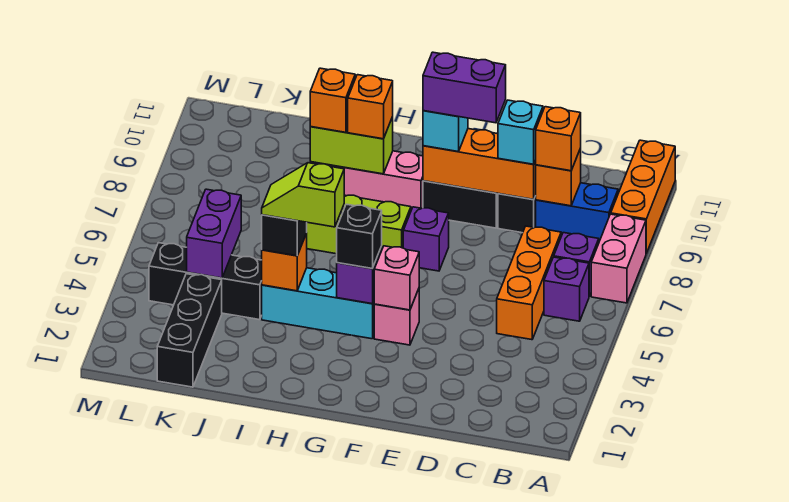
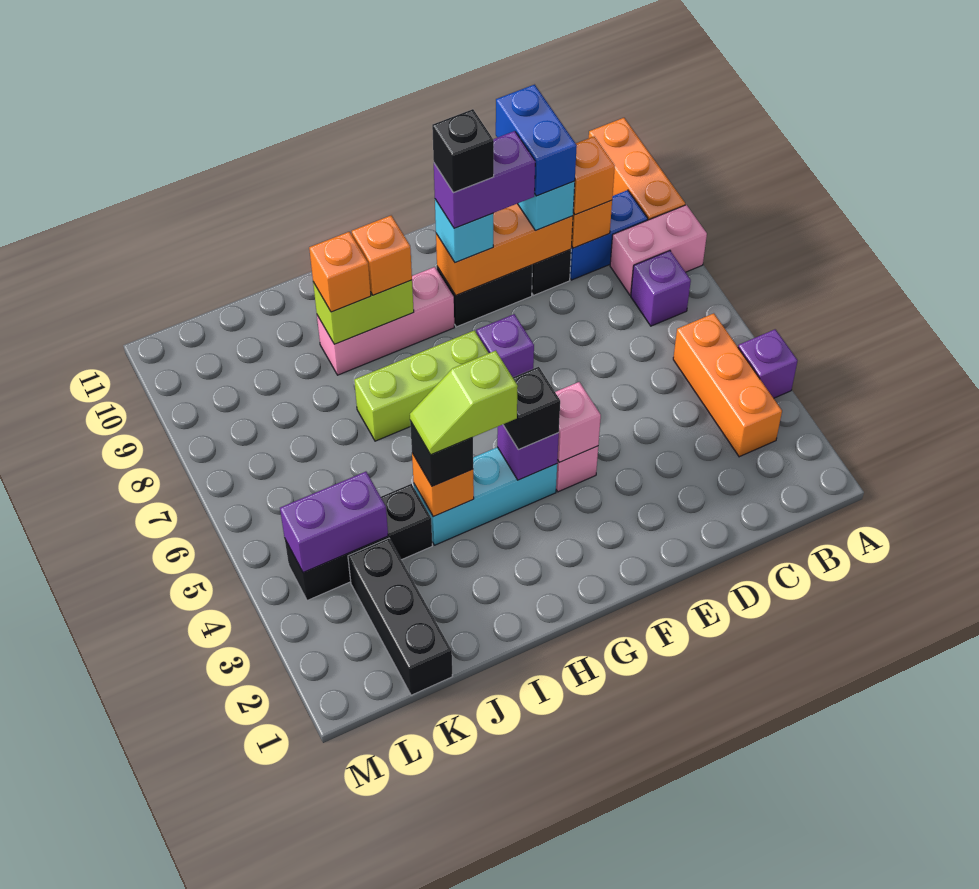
pink 1x2 brick [591,214,646,303] -> pink 1x2 brick turned to [610,205,707,295]
purple 1x1 brick [544,257,589,321] -> purple 1x1 brick moved to [738,329,798,398]
orange 1x3 brick [497,226,561,340] -> orange 1x3 brick moved to [673,313,782,457]
none -> blue 1x2 brick [496,85,577,196]
none -> black 1x1 brick [432,109,494,192]
purple 1x2 brick [187,189,241,278] -> purple 1x2 brick turned to [280,472,388,573]

